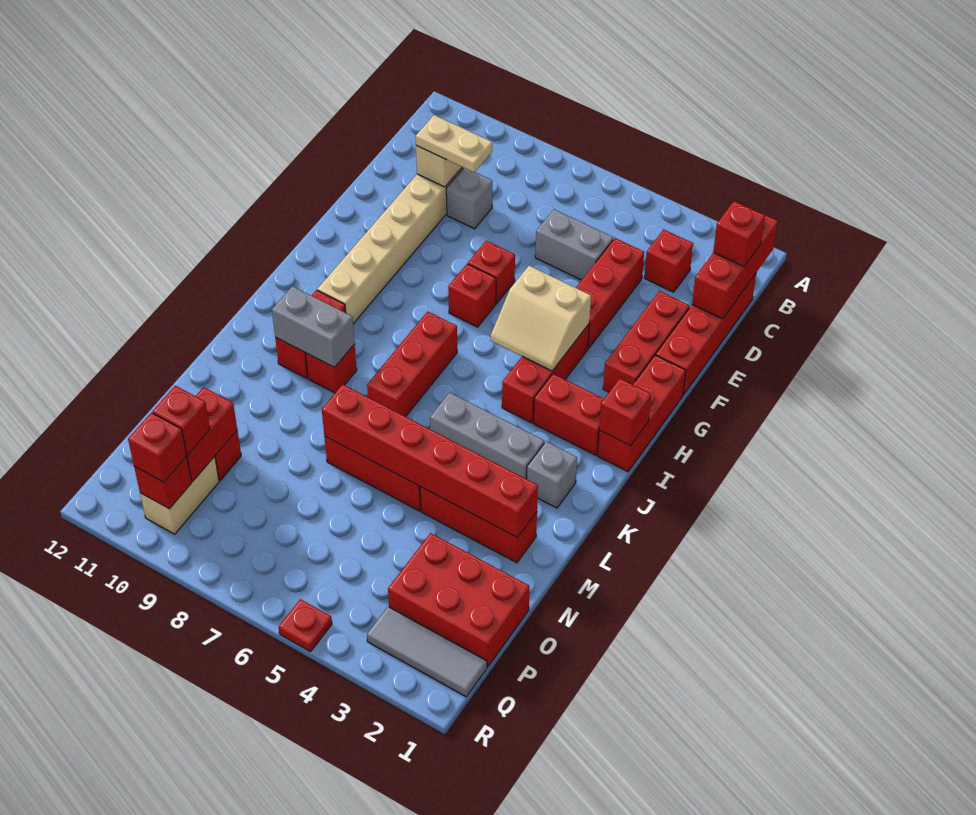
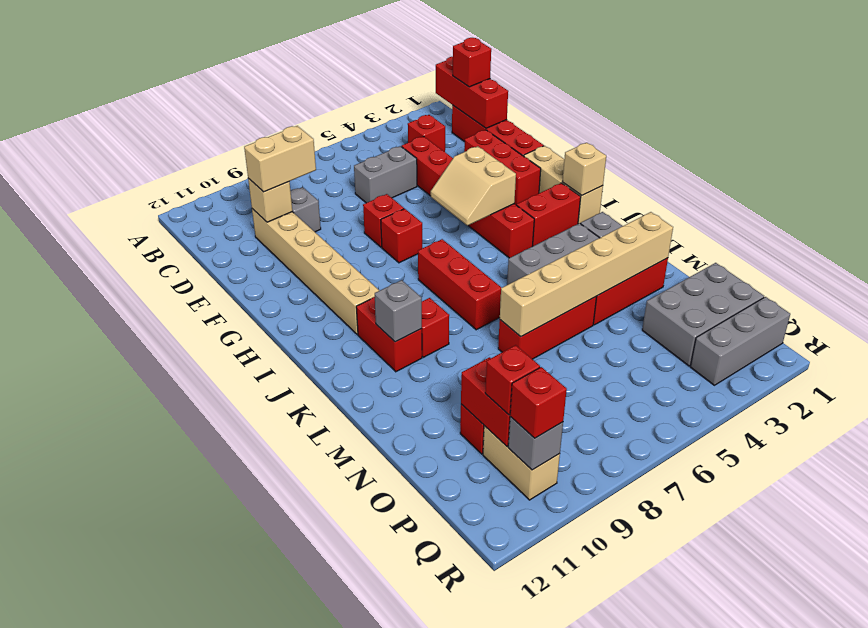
tan 1x2 plate [416,115,492,172] -> tan 1x2 brick [244,126,316,192]
red 1x3 brick [597,355,686,472] -> tan 1x3 brick [524,146,603,224]
tan 2x2 slope [491,266,591,371] -> tan 2x2 slope turned to [431,146,516,226]
red 1x1 brick [599,379,651,446] -> tan 1x1 brick [563,143,606,195]
grey 1x2 brick [272,286,355,367] -> grey 1x1 brick [375,280,422,342]
red 1x6 brick [322,384,538,538] -> tan 1x6 brick [500,212,673,337]
red 2x3 brick [388,533,529,667] -> grey 2x3 brick [642,263,764,366]
grey 1x3 tile [367,607,487,697] -> grey 1x3 brick [690,297,790,385]
red 1x1 brick [134,457,192,509] -> grey 1x1 brick [508,417,563,470]
red 1x1 plate [279,599,332,652] -> none

